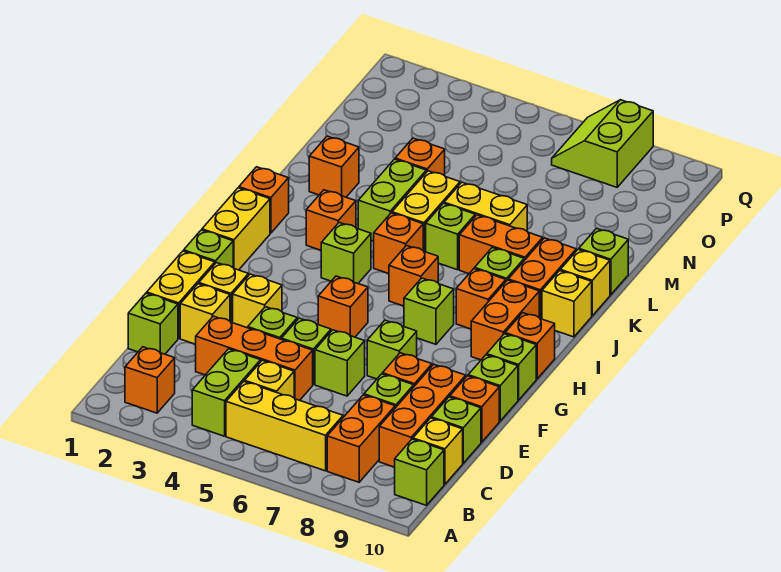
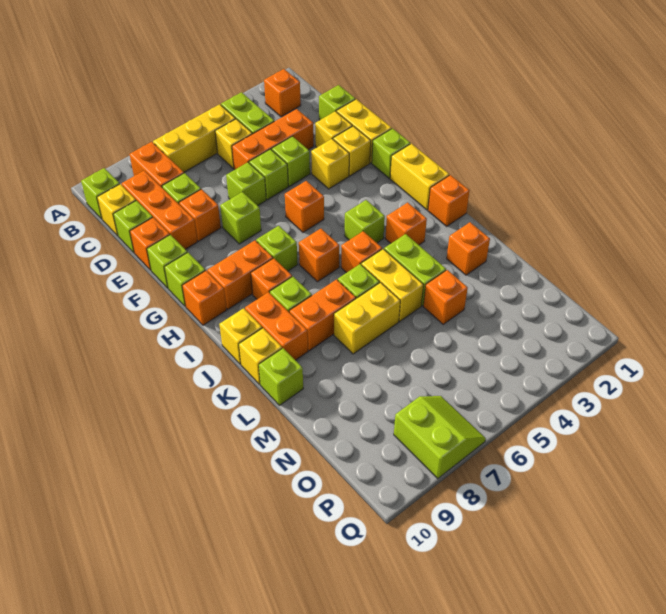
orange 1x2 brick [471,280,539,360] -> orange 1x2 brick turned to [207,240,273,309]

